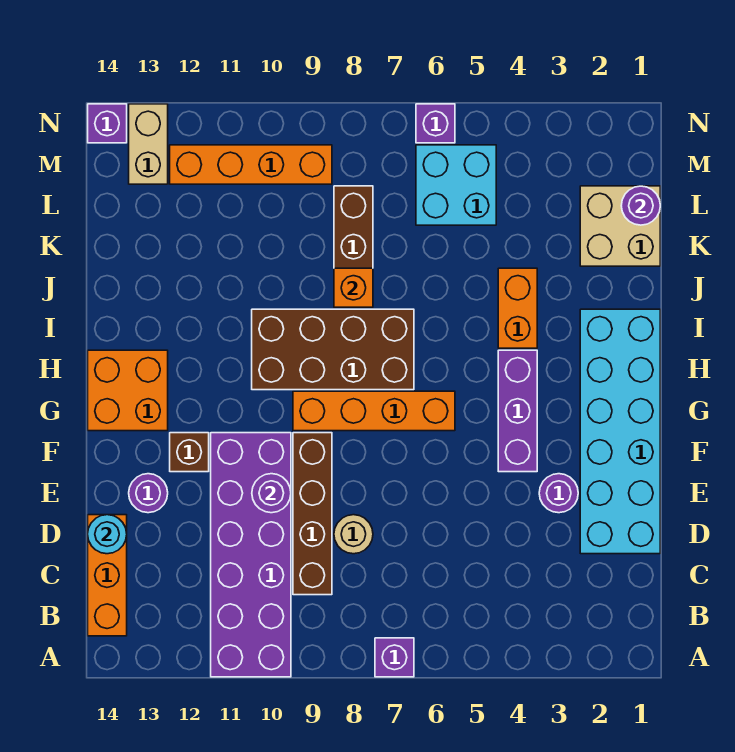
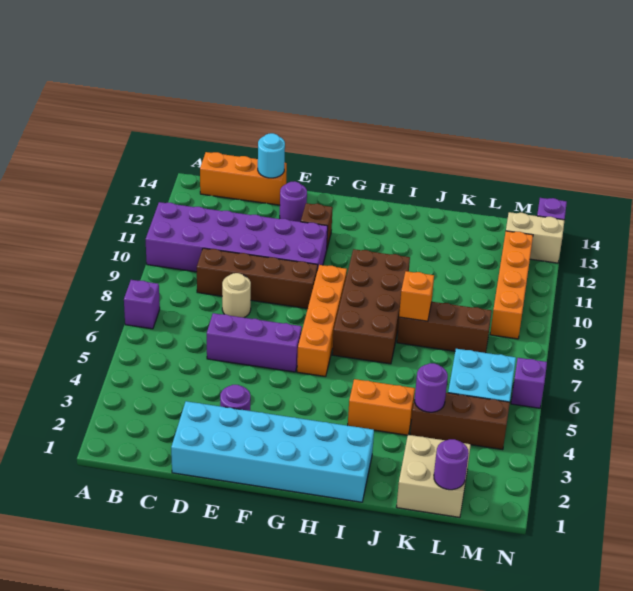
purple 1x1 round brick [252,474,291,513] -> purple 1x1 round brick moved to [415,363,448,412]
purple 1x3 brick [498,350,537,472] -> purple 1x3 brick moved to [207,313,302,372]
orange 2x2 brick [88,350,168,431] -> none
none -> brown 1x3 brick [410,393,510,450]

